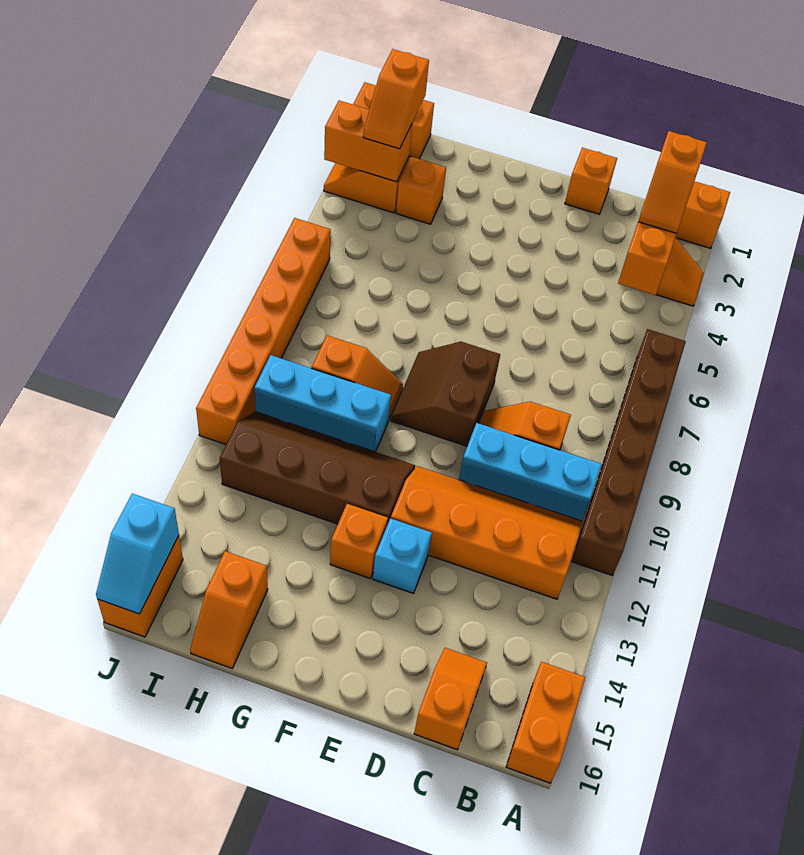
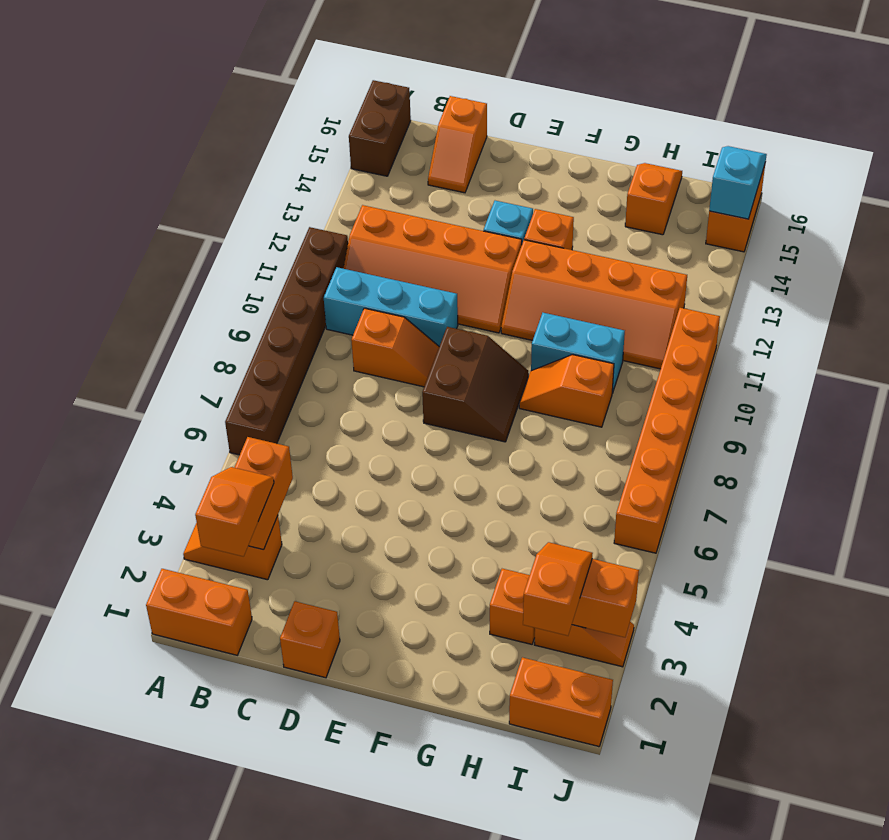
orange 1x2 brick [506,662,586,783] -> brown 1x2 brick [349,80,411,176]
brown 2x4 slope [220,412,415,525] -> orange 2x4 slope [501,240,687,369]
cyan 1x3 brick [255,355,391,452] -> cyan 1x2 brick [531,313,625,393]

